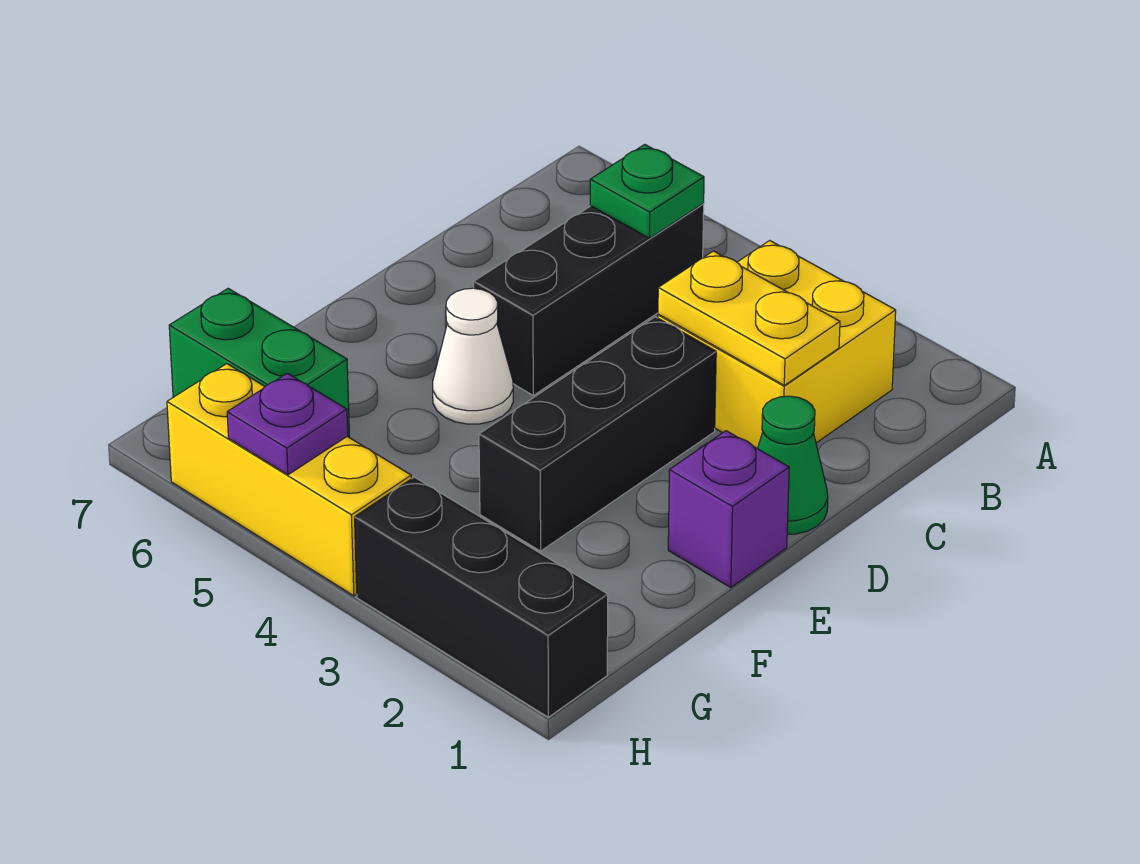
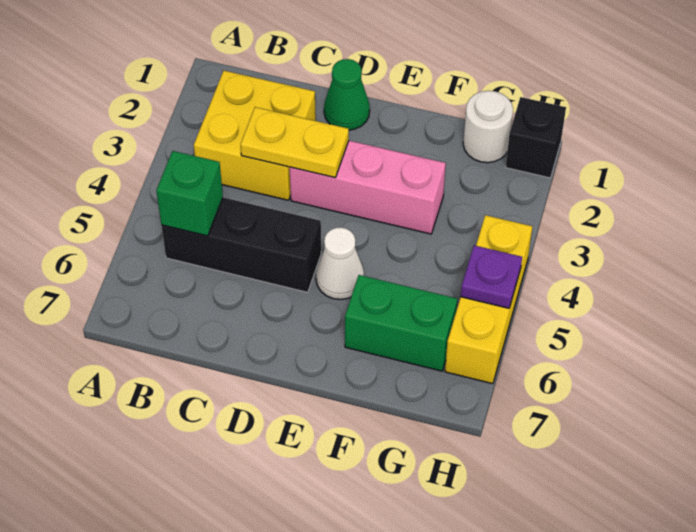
green 1x1 plate [590,144,704,238] -> green 1x1 brick [156,151,223,236]
yellow 1x2 plate [658,251,840,385] -> yellow 1x2 plate turned to [240,107,349,178]
black 1x3 brick [479,317,716,551] -> pink 1x3 brick [290,141,446,234]
purple 1x1 brick [668,431,789,587] -> none
none -> white 1x1 round brick [463,91,513,163]
green 1x2 brick [169,288,350,438] -> green 1x2 brick turned to [345,275,457,371]
black 1x3 brick [355,477,608,717] -> black 1x1 brick [506,97,566,178]

